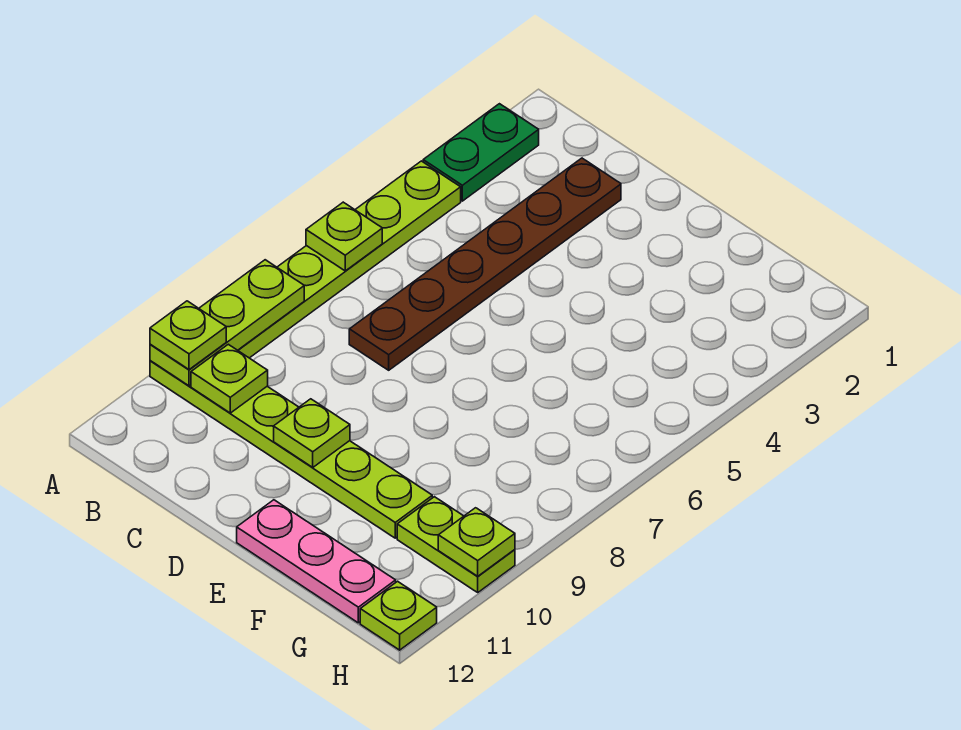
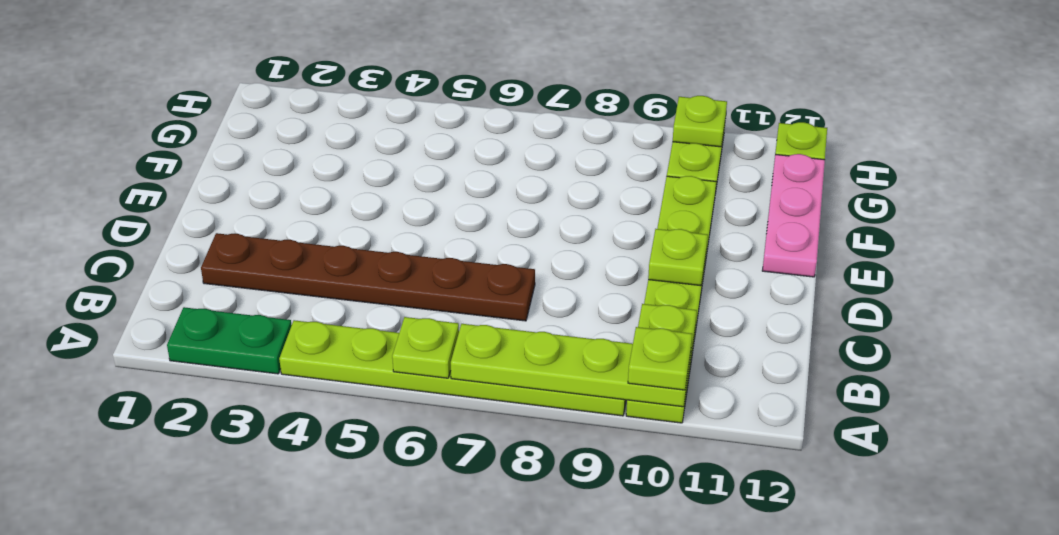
lime 1x3 plate [150,260,304,386] -> lime 1x4 plate [451,324,691,407]

